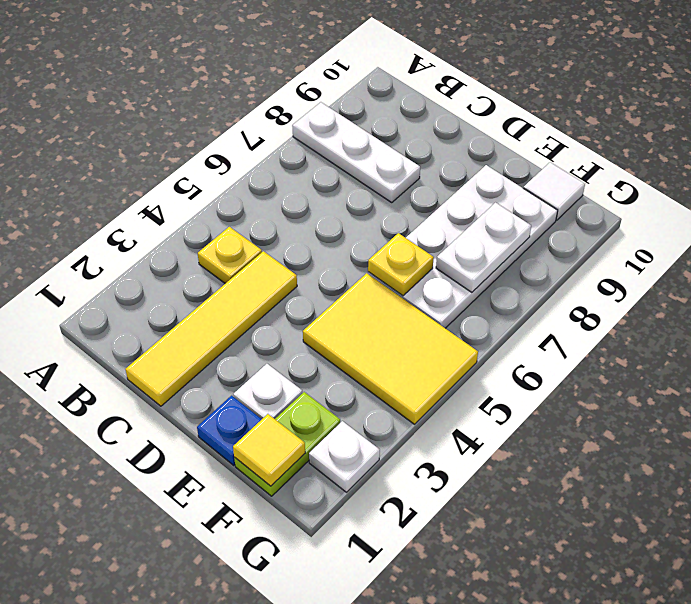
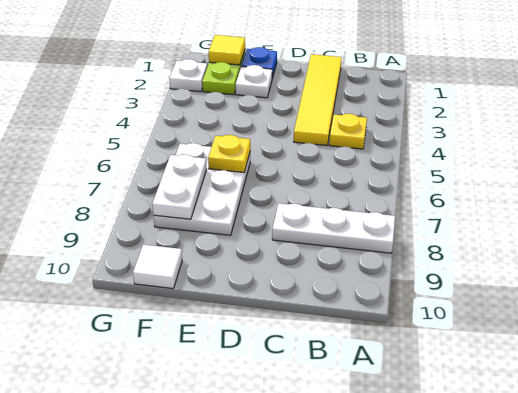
yellow 2x3 tile [303,273,478,424] -> none
white 2x4 plate [368,165,558,328] -> white 2x3 plate [154,143,250,235]

